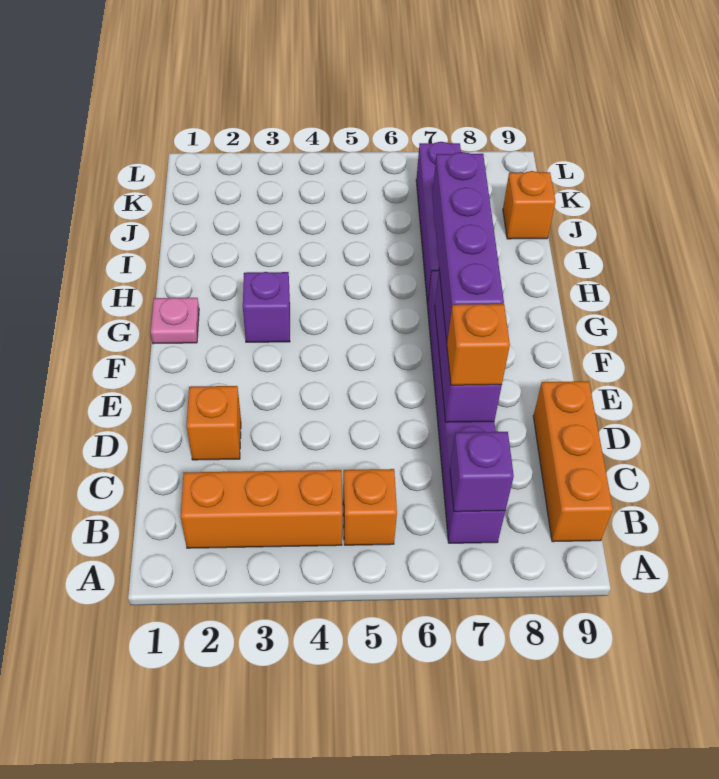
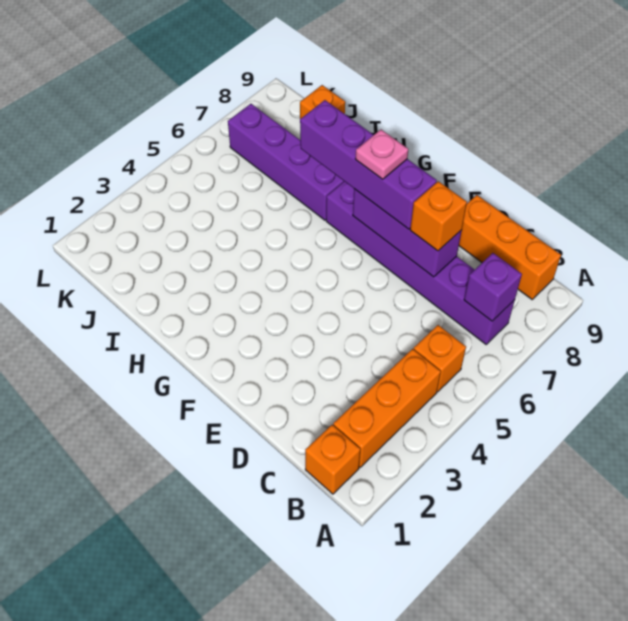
orange 1x1 brick [187,386,241,460] -> orange 1x1 brick moved to [305,425,360,494]
pink 1x1 plate [151,298,199,344] -> pink 1x1 plate moved to [355,130,408,179]
purple 1x1 brick [243,272,290,342] -> none

